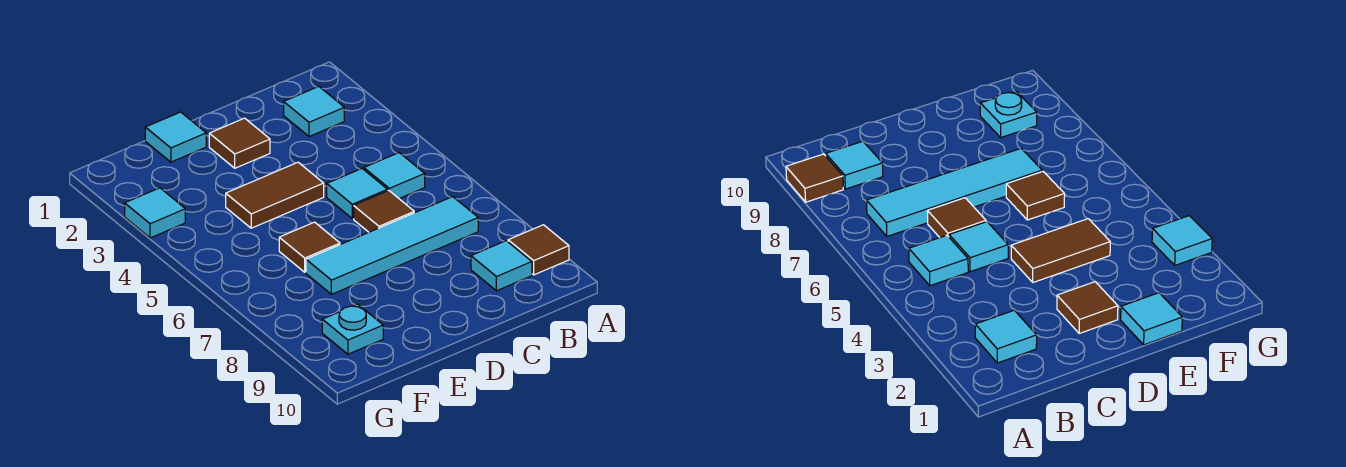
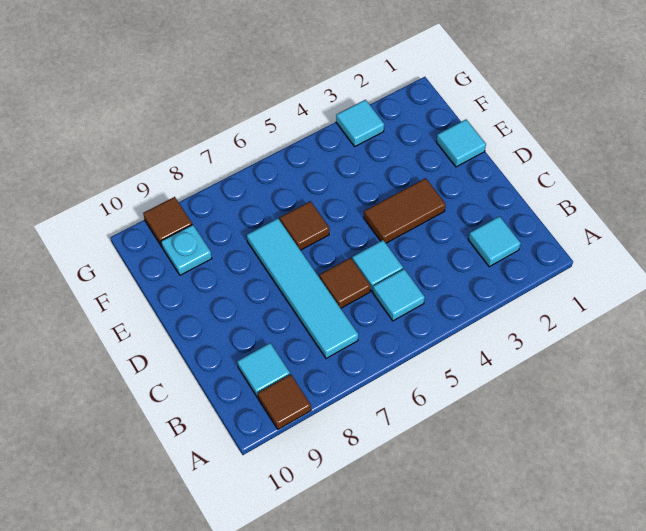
brown 1x1 tile [209,118,270,168] -> brown 1x1 tile moved to [143,197,192,246]
brown 1x2 tile [226,162,324,228] -> brown 1x2 tile turned to [364,178,446,243]

